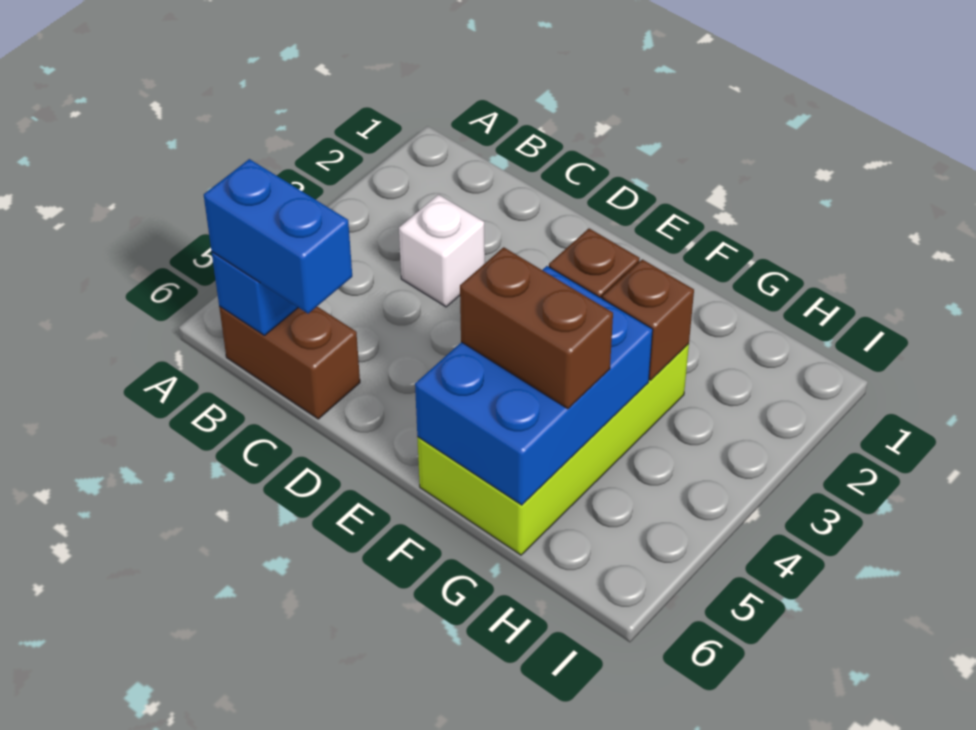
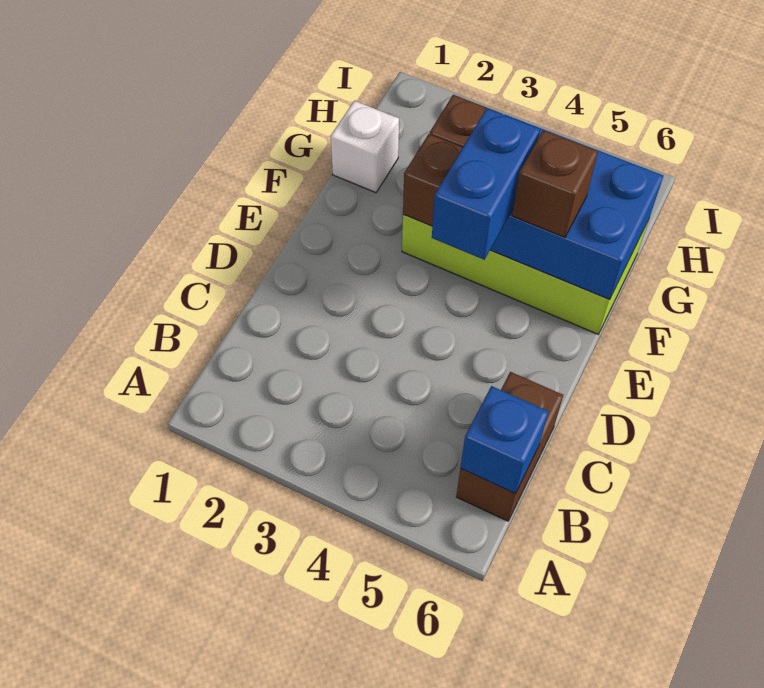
blue 1x2 brick [204,159,352,314] -> blue 1x2 brick moved to [432,108,540,260]
white 1x1 brick [399,195,485,307] -> white 1x1 brick moved to [331,101,399,193]
brown 1x2 brick [460,247,613,409] -> brown 1x1 brick [512,130,598,237]

